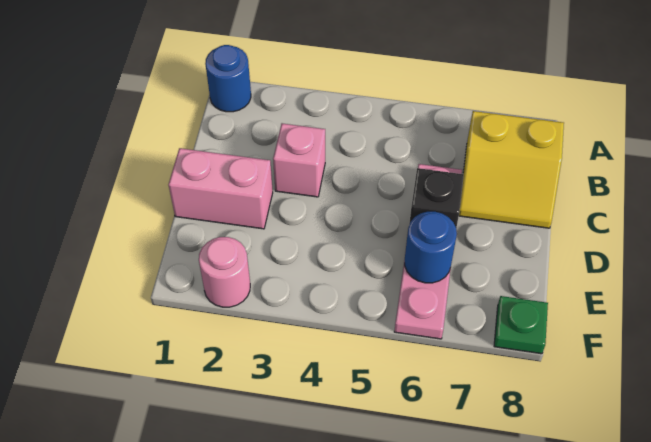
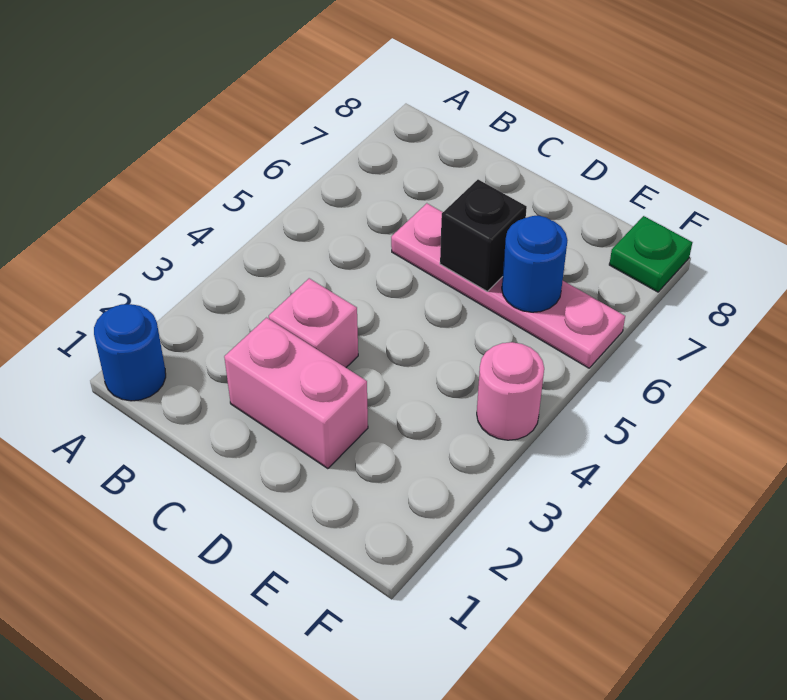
yellow 2x2 slope [459,111,564,228] -> none
pink 1x2 brick [169,148,273,229] -> pink 1x2 brick turned to [224,318,368,469]
pink 1x1 round brick [199,237,250,307] -> pink 1x1 round brick moved to [477,342,544,440]

